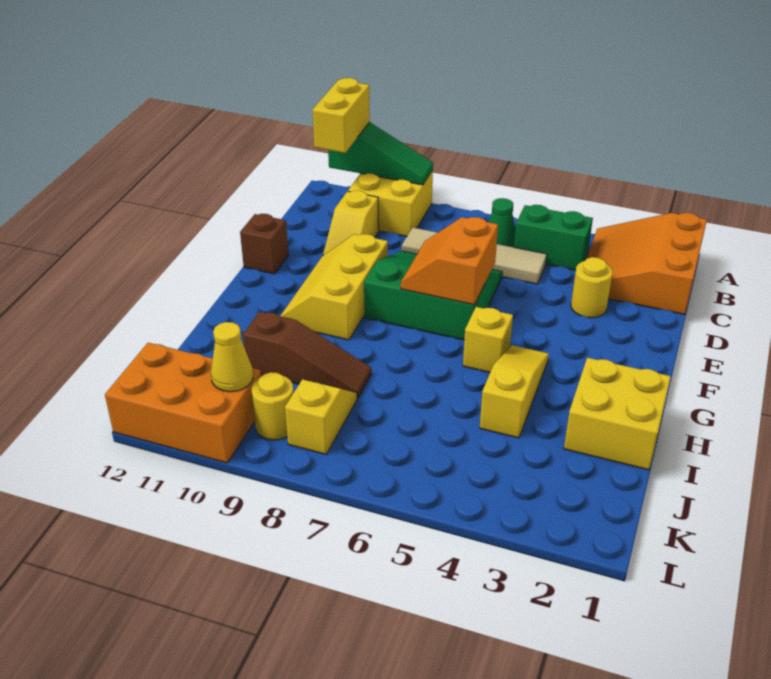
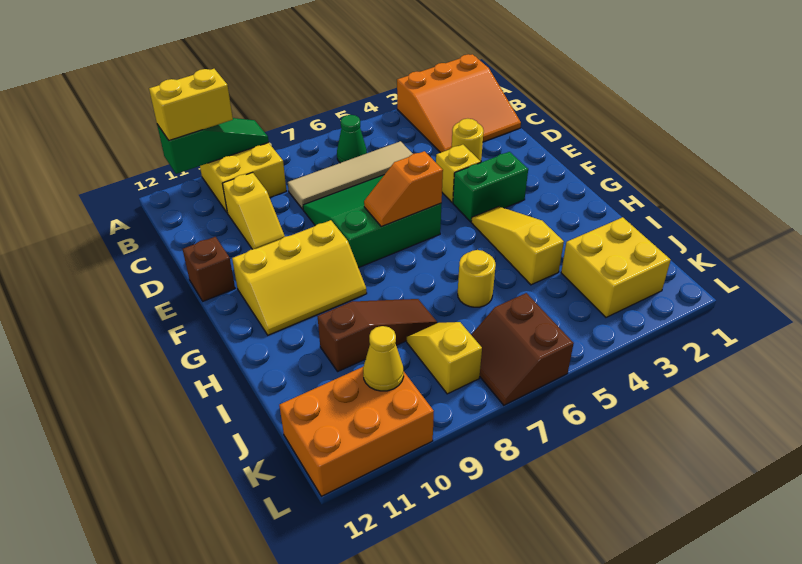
orange 3x3 slope [586,213,707,314] -> orange 3x3 slope turned to [397,54,521,153]
yellow 1x2 brick [312,78,370,153] -> yellow 1x2 brick turned to [149,69,233,140]
green 1x2 brick [514,205,593,270] -> green 1x2 brick moved to [453,152,528,222]
orange 2x2 slope [401,217,498,305] -> orange 1x2 slope [364,151,443,227]
yellow 2x3 slope [281,234,388,340] -> yellow 2x3 slope turned to [232,220,367,335]
yellow 1x1 brick [463,307,513,372] -> yellow 1x1 brick moved to [436,145,481,203]
yellow 2x2 brick [564,358,671,470] -> yellow 2x2 brick moved to [561,217,671,317]
none -> brown 2x2 slope [471,293,574,405]
yellow 1x1 round brick [252,372,294,440] -> yellow 1x1 round brick moved to [458,250,496,307]

